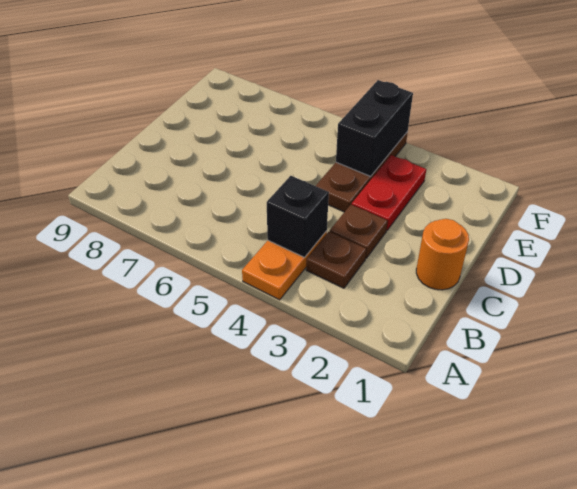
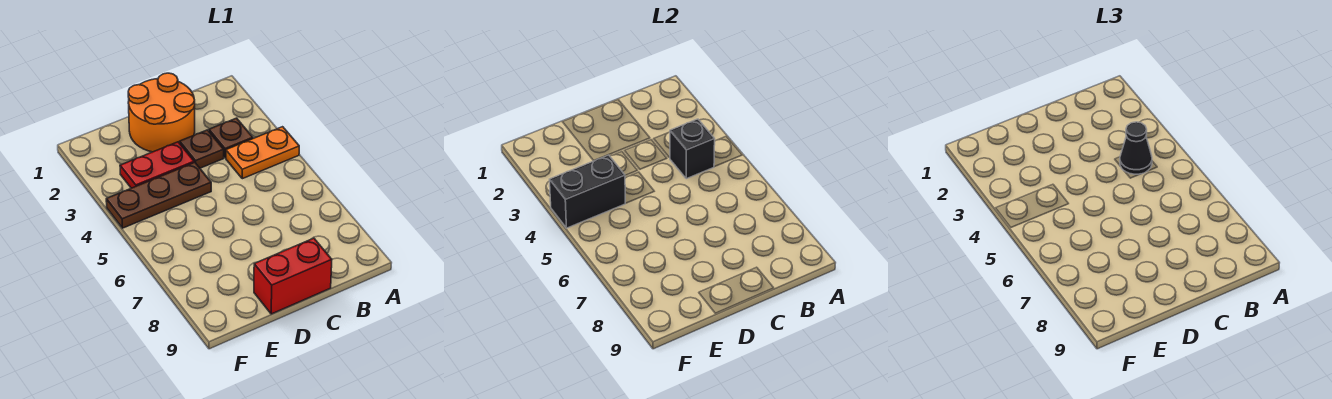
none -> black 1x1 cone [1120,122,1152,174]
orange 1x1 round brick [416,219,469,290] -> orange 2x2 round brick [128,73,195,152]
none -> red 1x2 brick [254,238,332,314]

